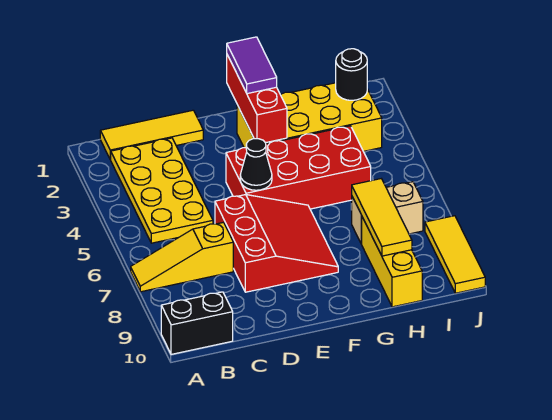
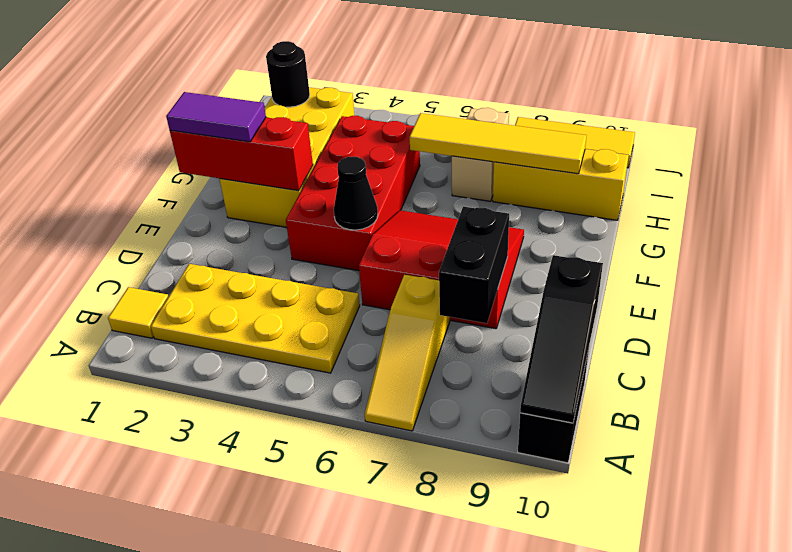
none -> black 1x3 slope [520,255,603,423]
yellow 1x3 tile [100,110,203,159] -> yellow 1x1 tile [108,287,168,338]
none -> black 1x2 brick [439,207,509,323]
yellow 1x3 tile [352,179,412,256] -> yellow 1x4 tile [410,113,586,174]

